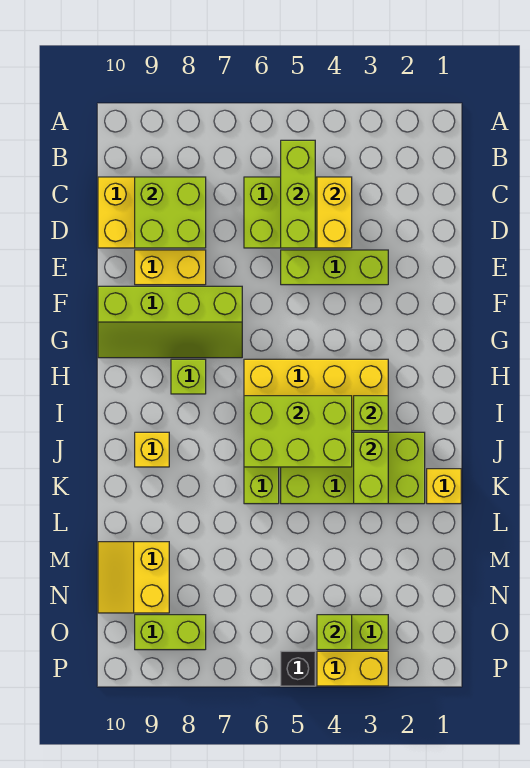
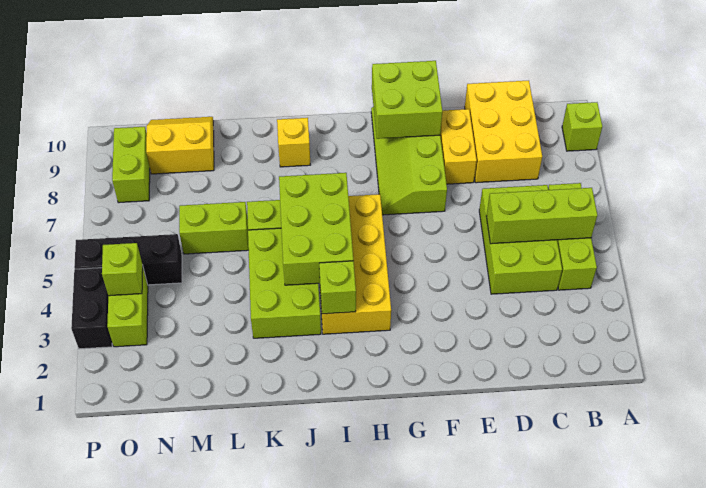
yellow 1x2 brick [317,177,352,248] -> none
lime 2x2 brick [135,177,206,248] -> lime 2x2 brick moved to [372,61,442,139]
lime 1x3 brick [281,250,388,285] -> lime 1x3 brick moved to [548,183,597,290]
lime 1x1 brick [171,359,206,394] -> lime 1x1 brick moved to [562,102,602,151]
lime 2x4 brick [281,432,425,504] -> lime 2x3 brick [248,228,321,338]
lime 1x2 brick [354,432,388,504] -> lime 1x2 brick moved to [179,202,249,254]
yellow 1x1 brick [427,469,461,504] -> none
yellow 1x2 brick [317,651,388,686] -> black 1x2 brick [71,268,112,349]
black 1x1 brick [281,651,315,686] -> black 1x3 brick [74,234,182,285]

